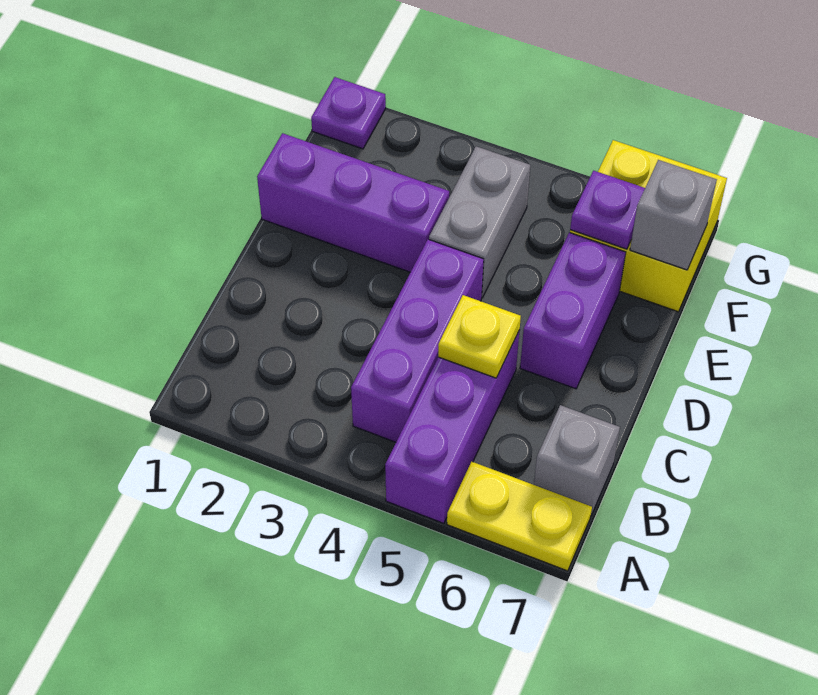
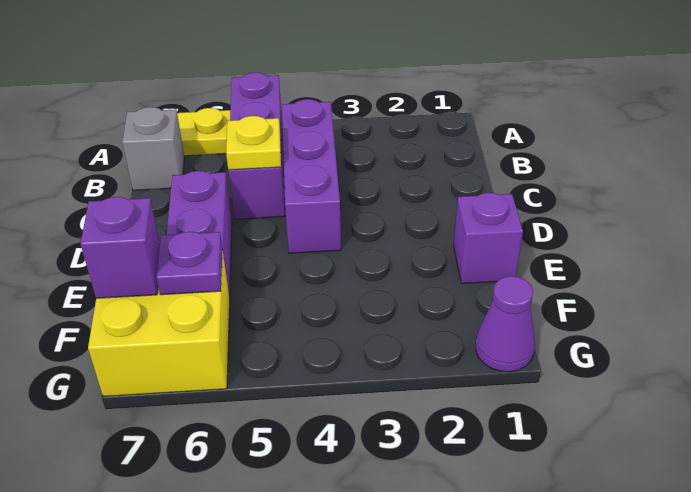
purple 1x3 brick [257,133,449,272] -> purple 1x1 brick [454,193,523,284]
grey 1x2 brick [429,146,530,298] -> none
grey 1x1 brick [630,160,717,270] -> purple 1x1 brick [80,197,160,298]
purple 1x1 plate [311,77,386,149] -> purple 1x1 cone [476,276,535,372]

